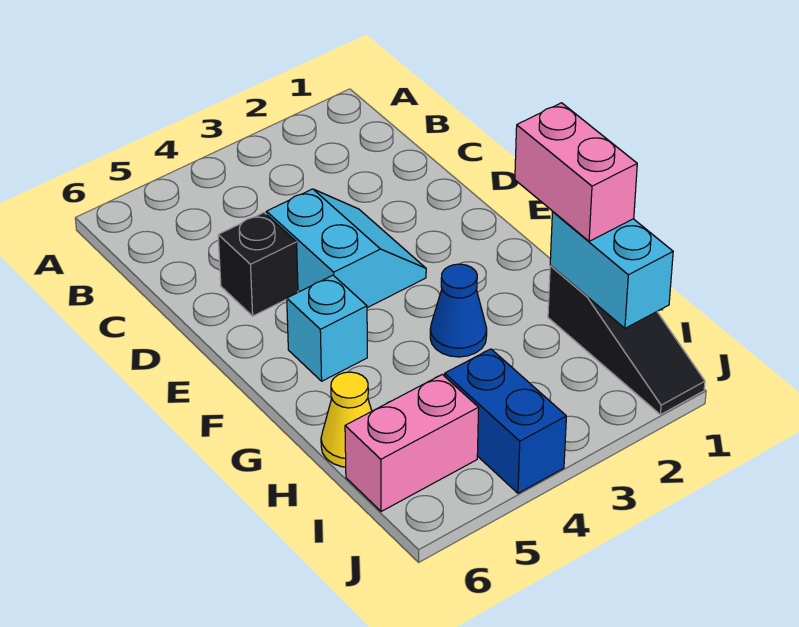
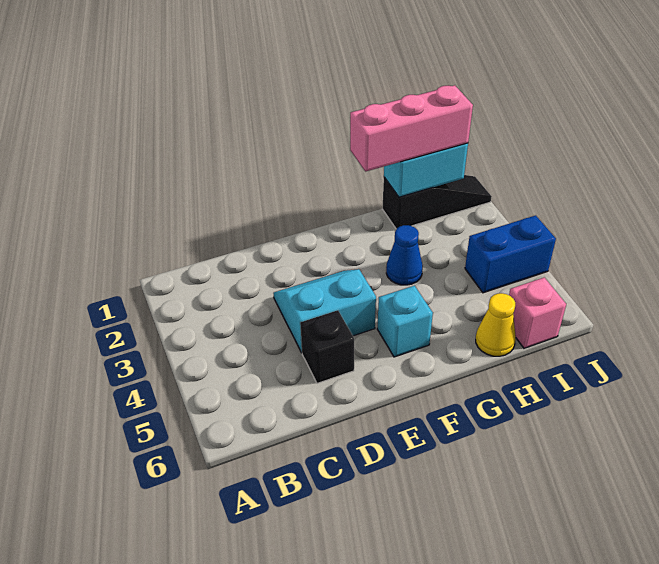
pink 1x2 brick [515,103,637,241] -> pink 1x3 brick [350,85,473,172]
pink 1x2 brick [345,374,479,512] -> pink 1x1 brick [509,277,566,348]

